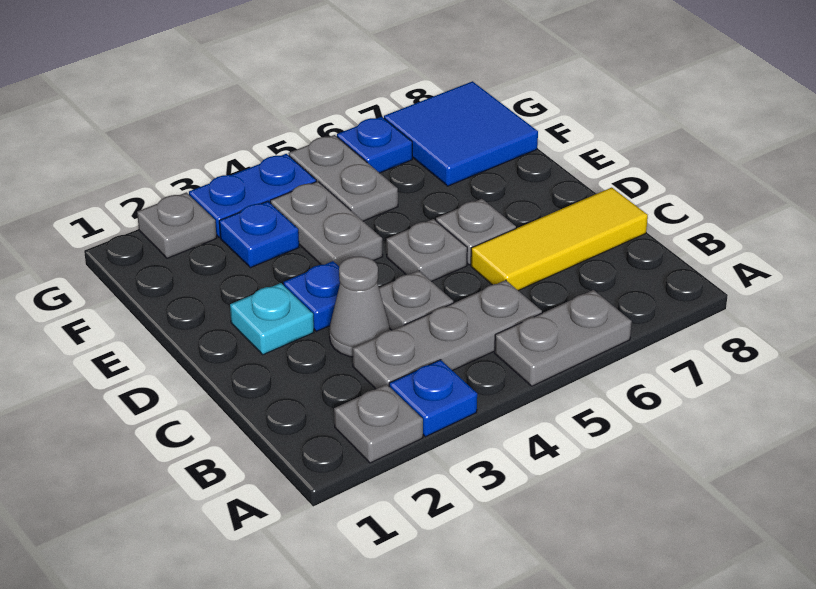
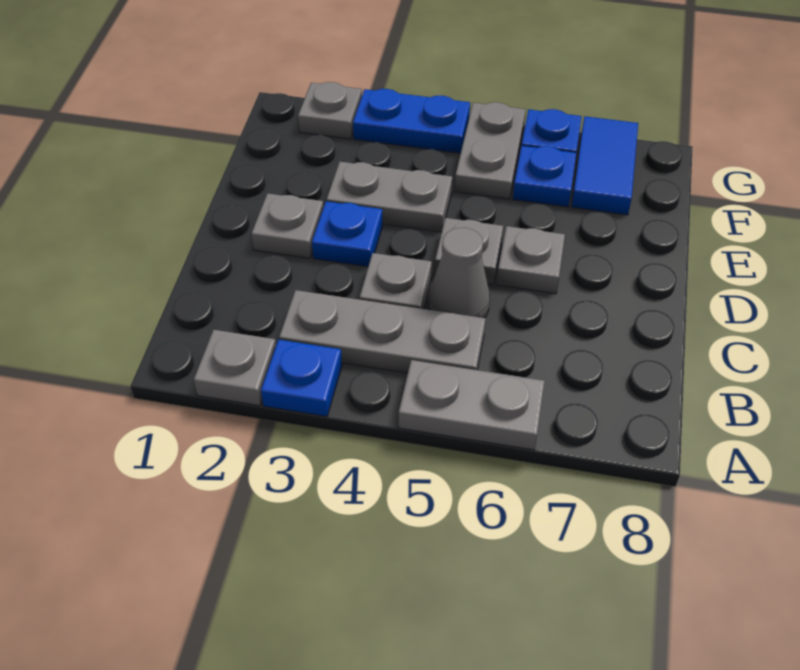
grey 1x1 cone [329,256,390,357] -> grey 1x1 cone moved to [429,228,490,318]
yellow 1x3 tile [471,187,648,291] -> none
cyan 1x1 plate [230,283,314,355] -> grey 1x1 plate [251,193,323,258]
grey 1x2 plate [270,181,383,266] -> grey 1x2 plate turned to [326,162,452,232]
blue 1x1 plate [219,201,299,268] -> blue 1x1 plate moved to [513,146,576,207]
blue 2x2 tile [384,81,538,186] -> blue 1x2 tile [571,116,638,215]

